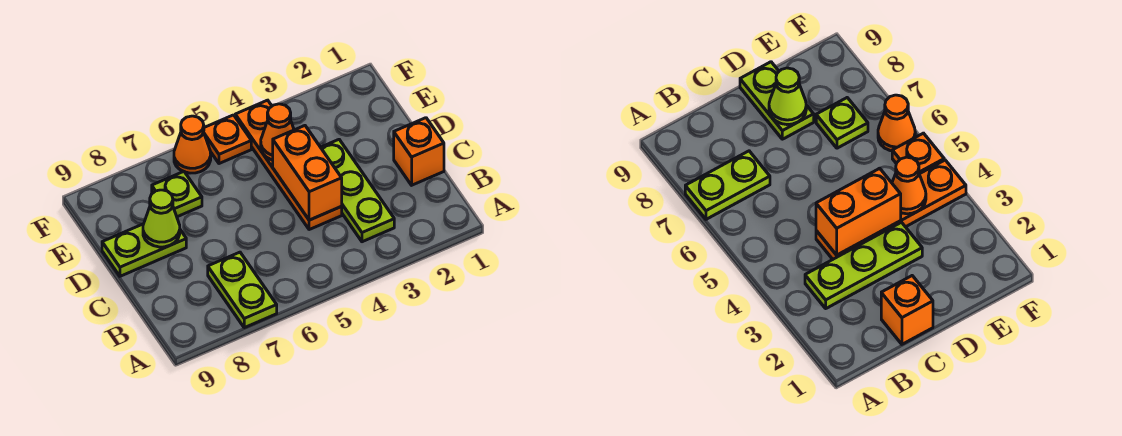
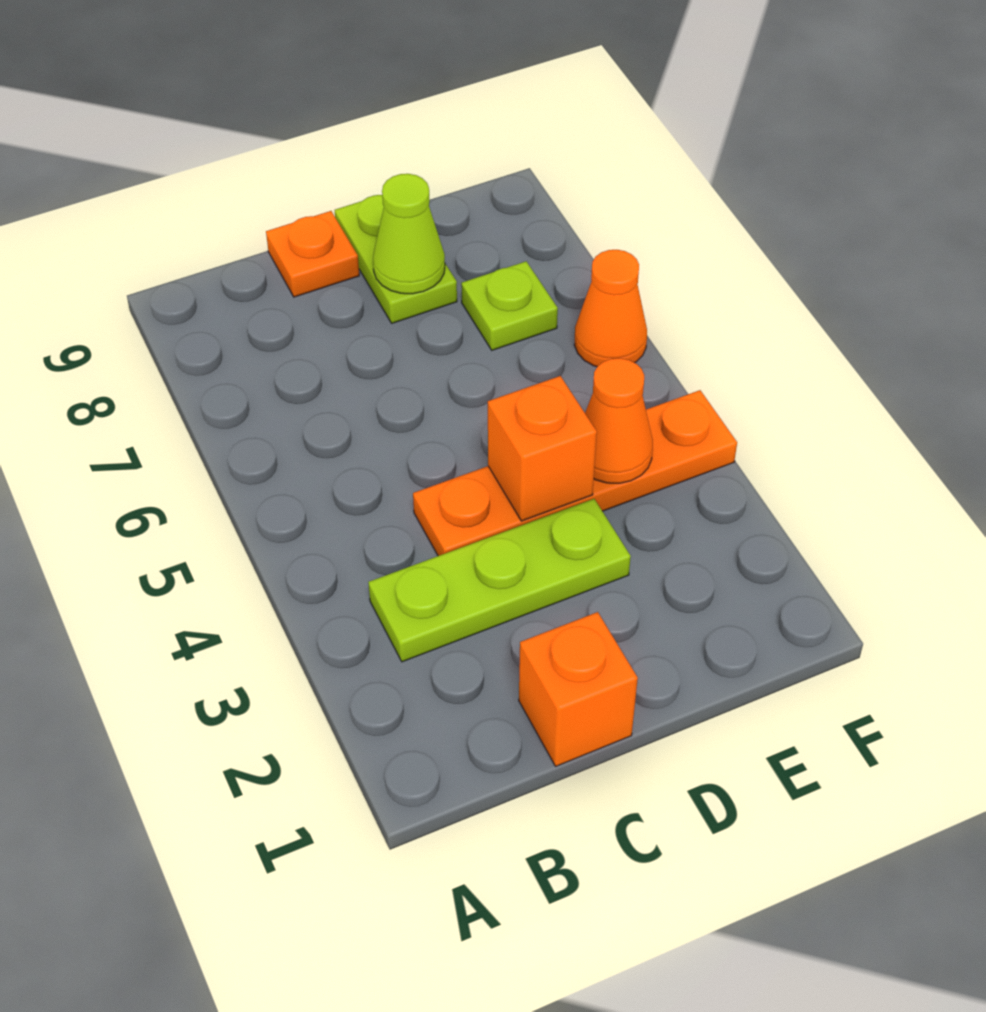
lime 1x2 plate [208,252,277,328] -> none
orange 1x2 brick [273,126,342,220] -> orange 1x1 brick [488,376,597,521]
orange 1x1 plate [204,115,251,164] -> orange 1x1 plate moved to [266,211,359,297]

